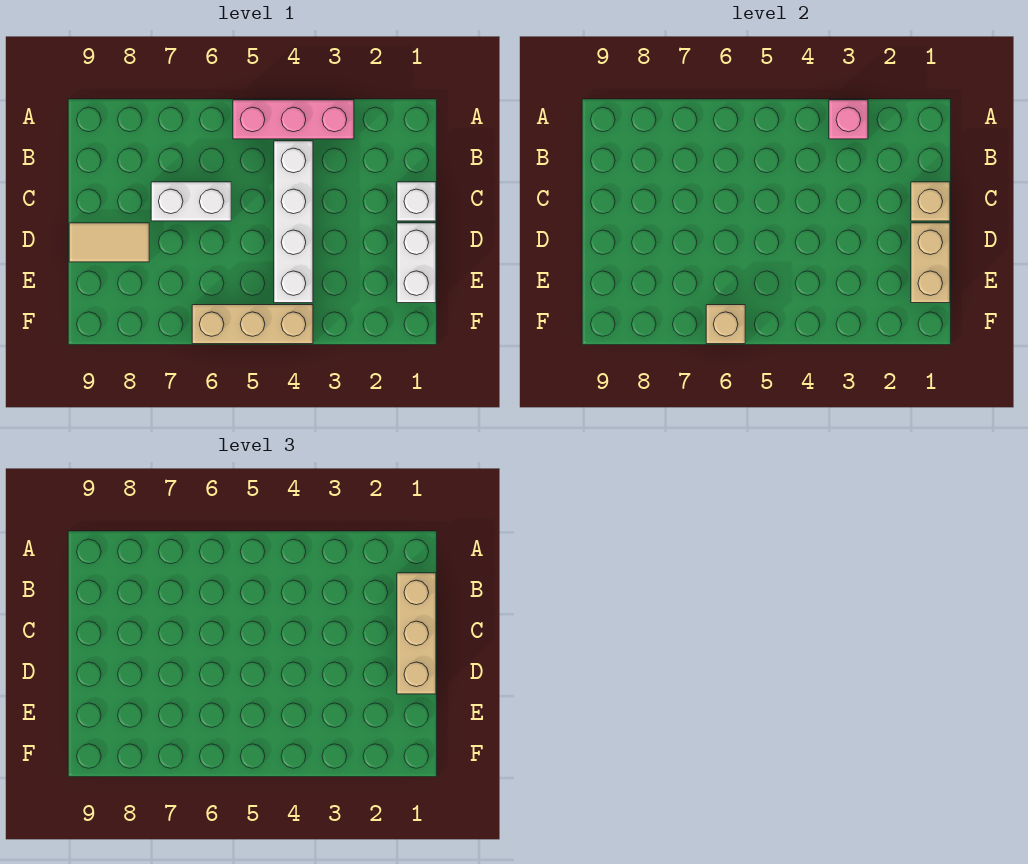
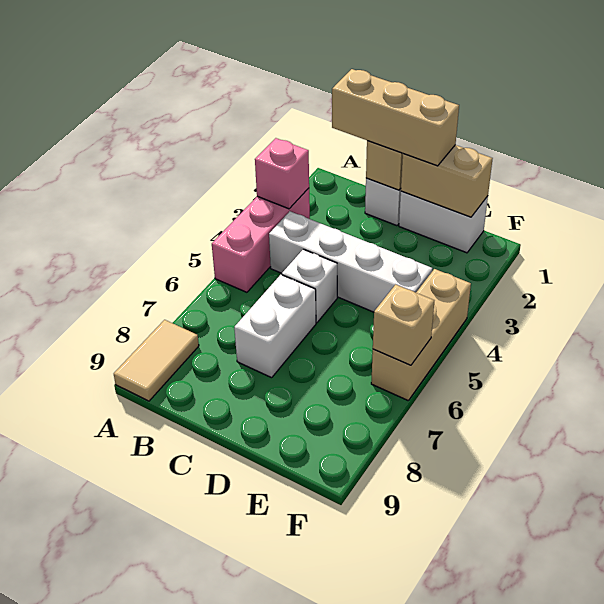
none -> white 1x1 brick [282,249,337,323]
tan 1x2 tile [69,223,149,262] -> tan 1x2 tile moved to [114,320,199,401]

